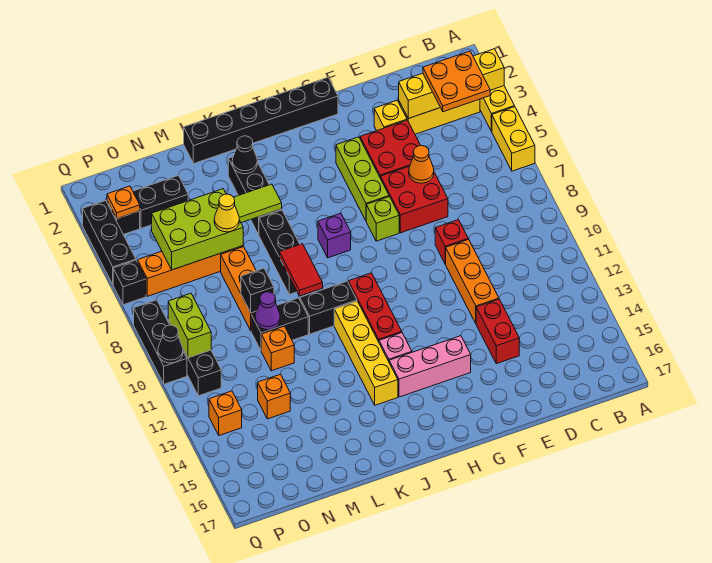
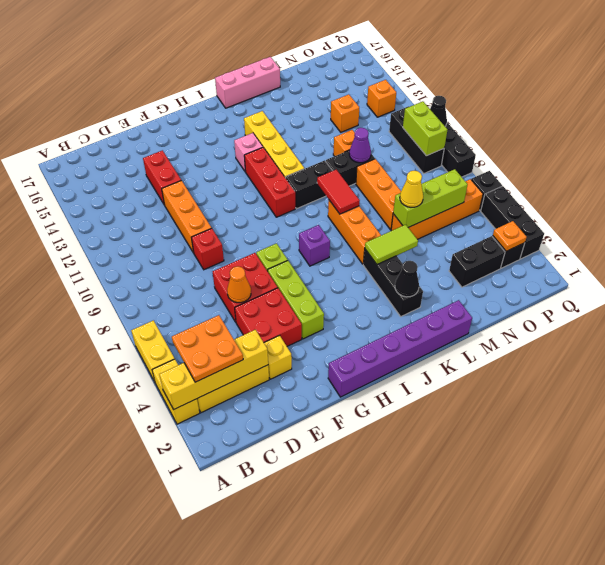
black 1x6 brick [184,77,338,164] -> purple 1x6 brick [328,300,472,397]
pink 1x3 brick [389,336,471,397] -> pink 1x3 brick moved to [215,57,280,108]
black 1x3 brick [259,210,300,294] -> orange 1x3 brick [328,200,381,264]
lime 2x3 brick [152,189,243,270] -> lime 1x3 brick [393,169,468,228]
black 1x1 brick [241,268,274,313] -> none

